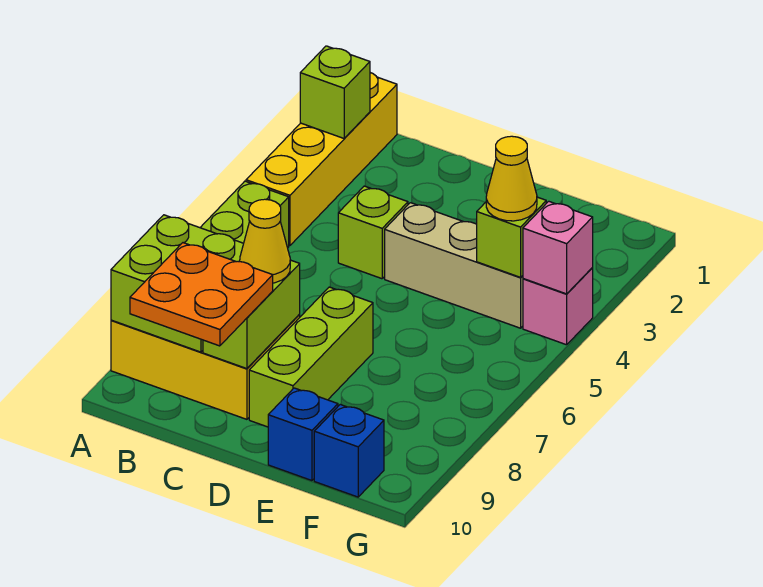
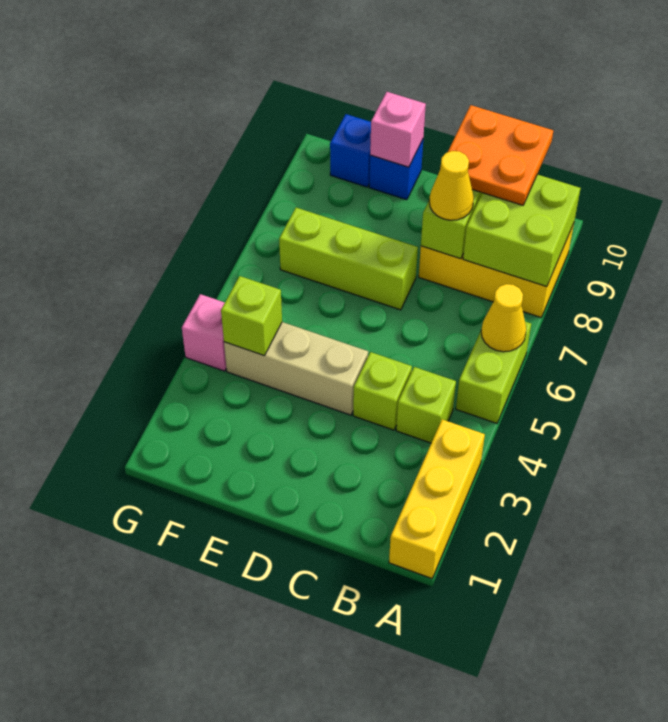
yellow 1x4 brick [246,73,397,246] -> yellow 1x3 brick [389,419,485,578]
lime 1x1 brick [300,46,370,138] -> lime 1x1 brick moved to [396,367,456,443]
lime 1x3 brick [249,287,373,427] -> lime 1x3 brick turned to [279,207,418,310]
yellow 1x1 cone [486,136,537,221] -> yellow 1x1 cone moved to [481,284,526,352]
pink 1x1 brick [523,201,593,294] -> pink 1x1 brick moved to [370,92,426,167]

